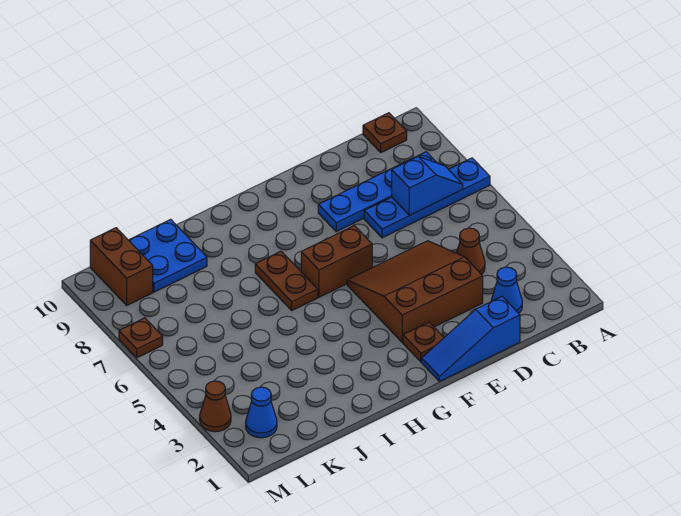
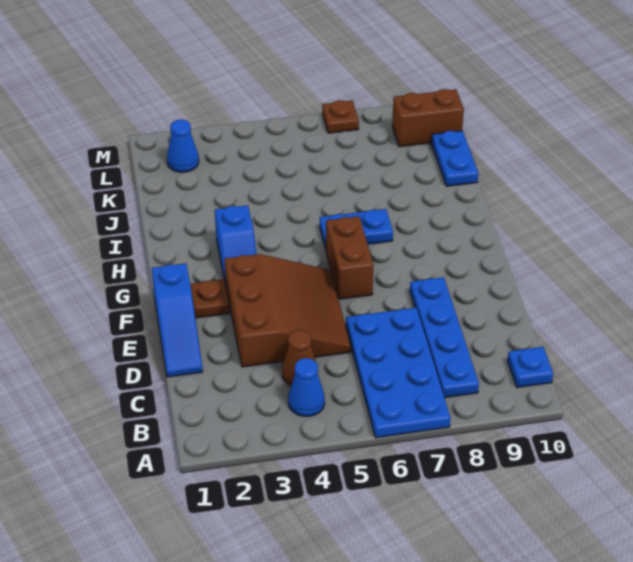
blue 1x4 plate [364,158,490,238] -> blue 2x4 plate [346,308,450,438]
blue 1x2 slope [392,157,463,215] -> blue 1x2 slope moved to [215,205,257,285]
brown 1x1 plate [363,113,407,152] -> blue 1x1 plate [508,347,553,388]
blue 1x1 cone [491,267,522,313] -> blue 1x1 cone moved to [288,358,325,416]
blue 1x3 slope [422,297,520,381] -> blue 1x3 slope turned to [152,263,203,377]
brown 1x2 plate [255,251,318,310] -> blue 1x2 plate [320,209,393,249]
blue 2x2 plate [129,219,207,292] -> blue 1x2 plate [431,131,478,186]
brown 1x1 cone [200,381,231,432] -> none

